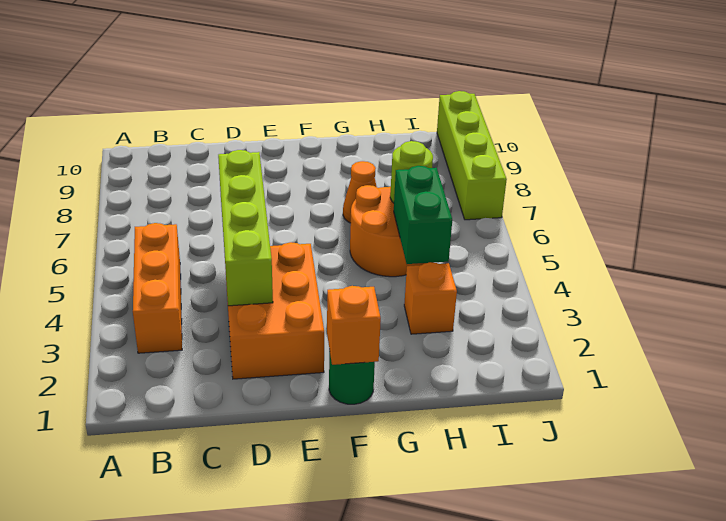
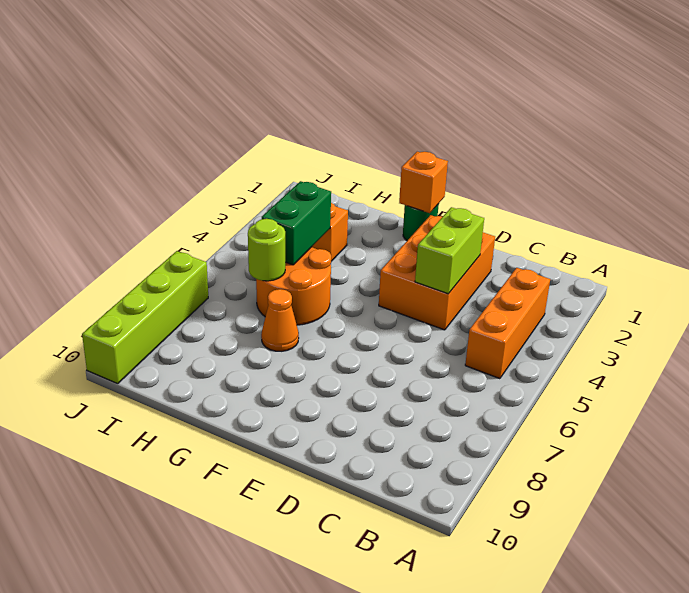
lime 1x4 brick [218,150,273,306] -> lime 1x2 brick [415,207,484,294]

